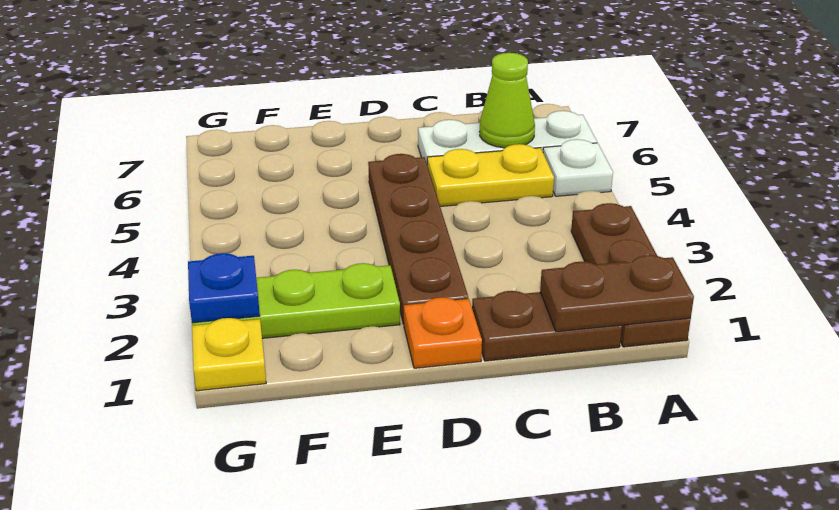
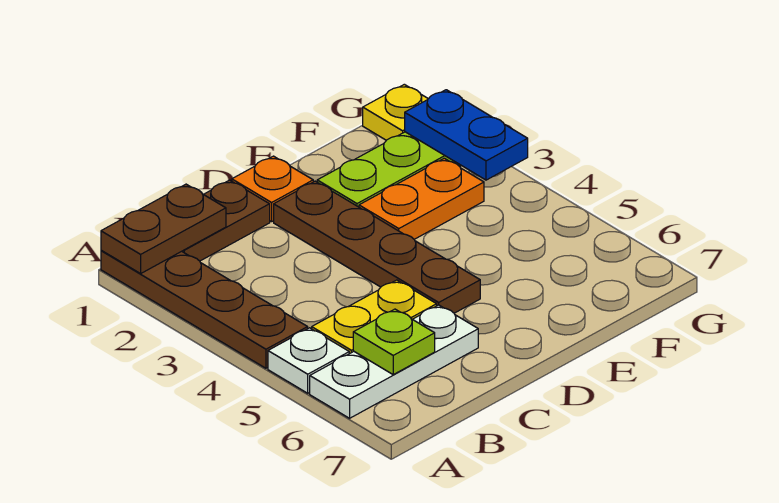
brown 1x3 plate [571,203,691,347] -> brown 1x4 plate [101,250,308,368]
lime 1x1 cone [479,53,535,148] -> lime 1x1 plate [353,309,435,374]
none -> orange 1x2 plate [359,158,484,239]
blue 1x1 plate [188,253,260,323] -> blue 1x2 plate [405,90,528,180]

